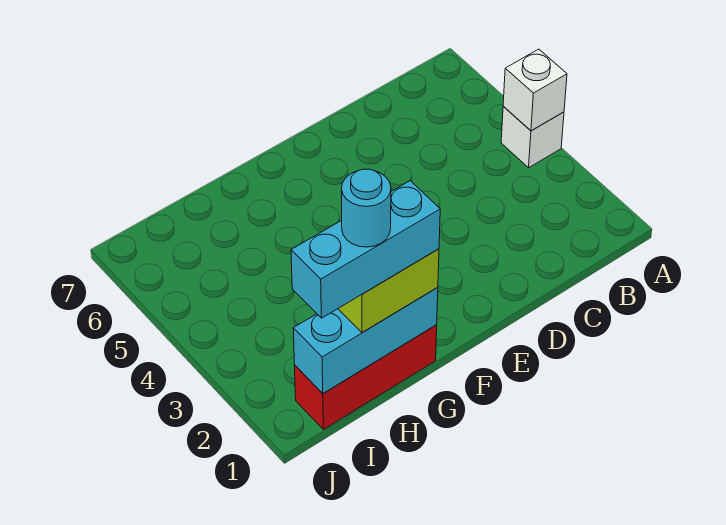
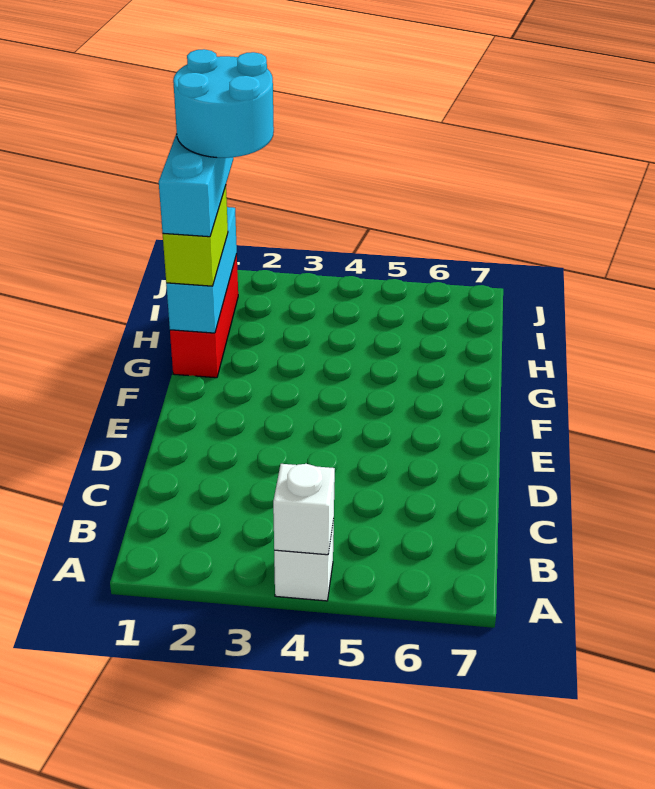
cyan 1x1 round brick [342,169,391,247] -> cyan 2x2 round brick [173,49,274,158]

